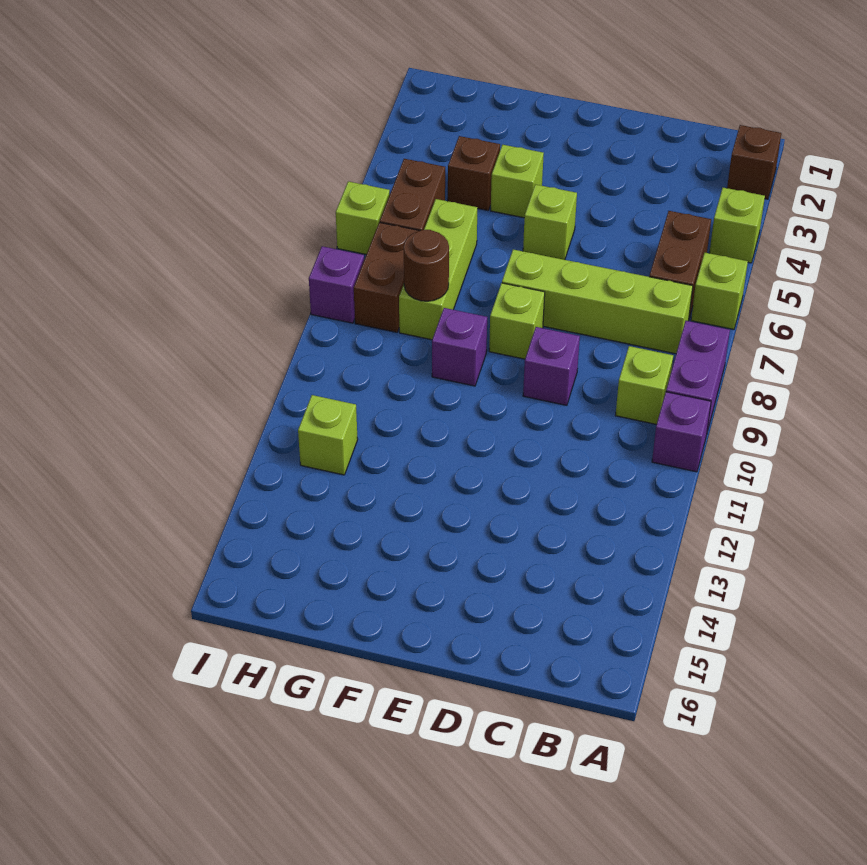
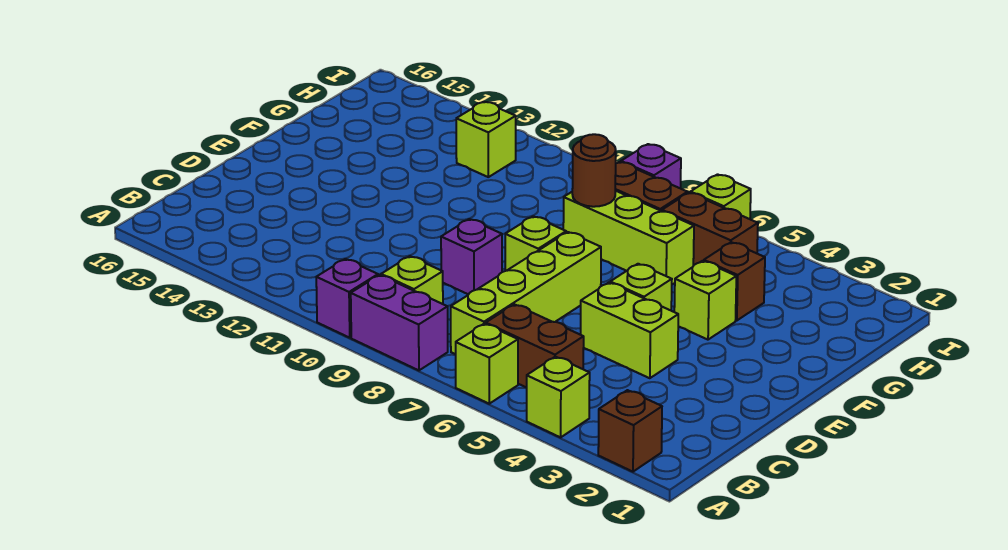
none -> lime 1x2 brick [581,283,678,378]
purple 1x1 brick [432,308,487,386] -> none

